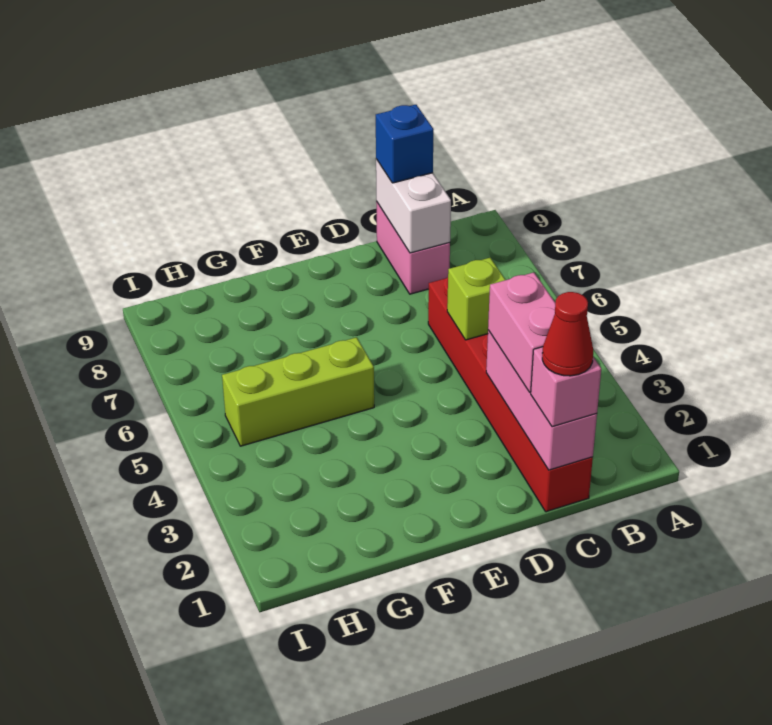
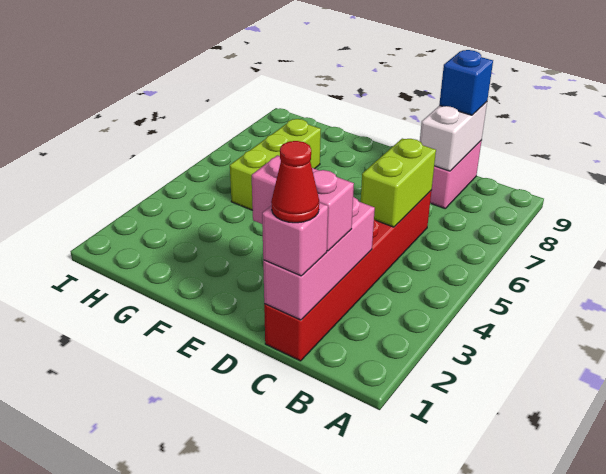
pink 1x2 brick [488,273,555,392] -> pink 1x2 brick turned to [252,155,354,251]
lime 1x1 brick [447,258,505,340] -> lime 1x2 brick [361,139,436,227]
lime 1x3 brick [222,337,374,446] -> lime 1x3 brick turned to [230,119,321,210]

